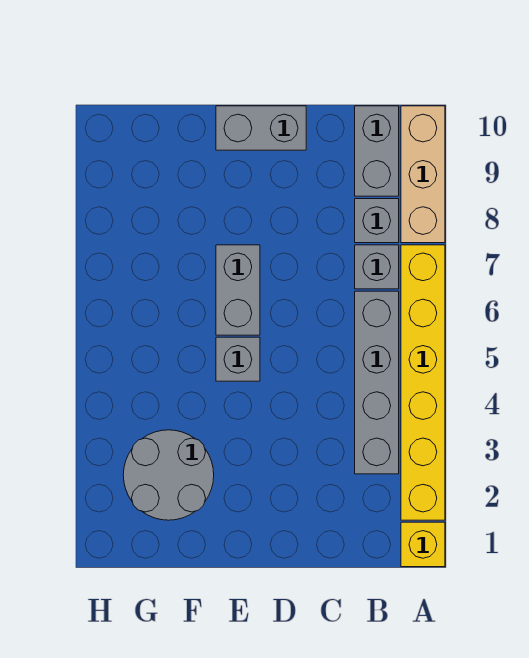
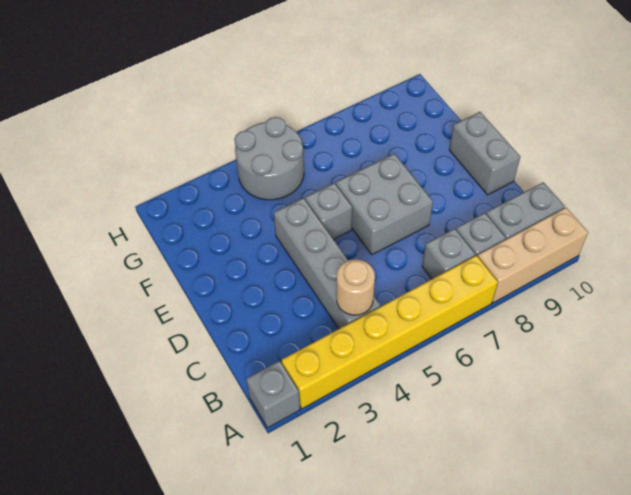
yellow 1x1 brick [401,522,445,567] -> grey 1x1 brick [246,361,300,428]
grey 1x4 brick [355,291,399,474] -> grey 1x4 brick turned to [274,198,380,329]
none -> tan 1x1 round brick [337,259,375,315]
grey 1x2 brick [216,245,260,335] -> grey 2x2 brick [336,154,433,255]
grey 2x2 round brick [123,430,214,520] -> grey 2x2 round brick moved to [234,117,304,200]

